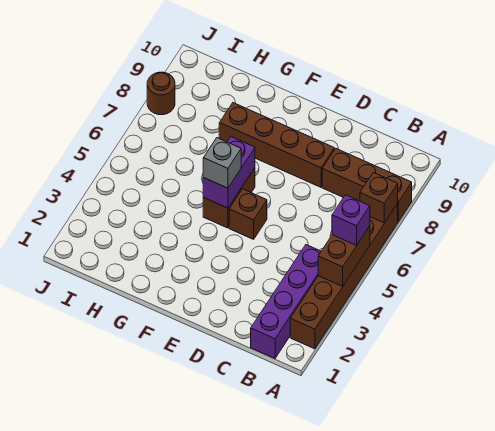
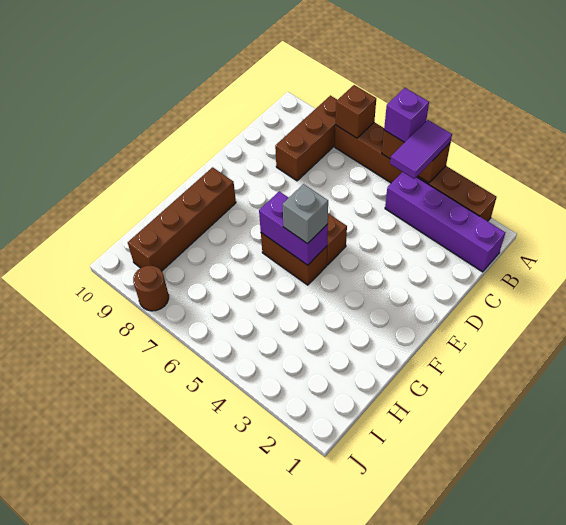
none -> purple 1x2 tile [390,120,452,179]
brown 1x4 brick [219,103,334,187] -> brown 1x4 brick moved to [128,167,236,271]

